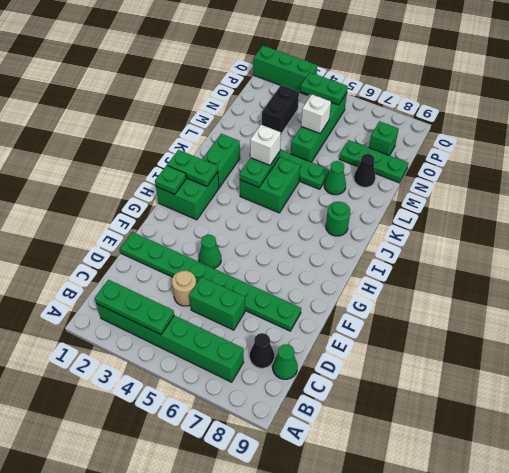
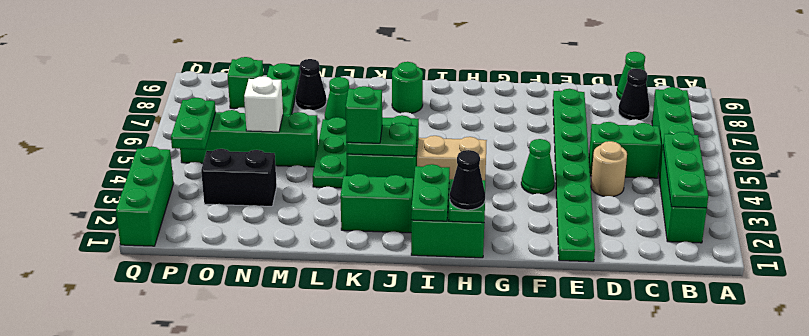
green 1x2 brick [189,277,245,330] -> green 1x2 brick turned to [589,122,661,178]
none -> black 1x1 cone [450,150,485,210]
none -> tan 1x2 brick [417,136,487,180]
white 1x1 brick [250,125,281,165] -> green 1x1 brick [346,86,382,143]

